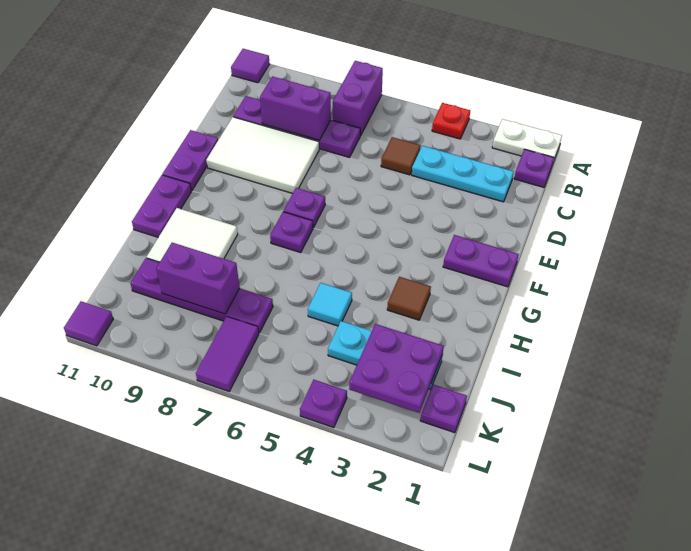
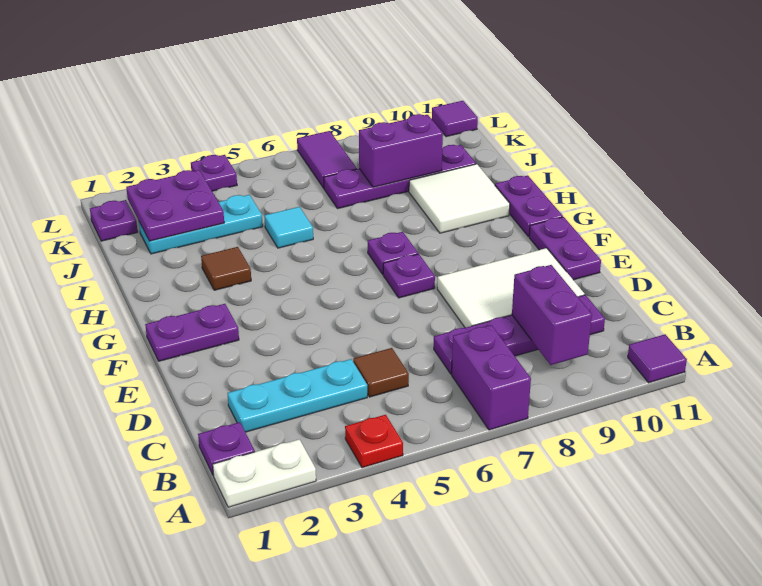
purple 1x2 brick [260,76,331,140] -> purple 1x2 brick turned to [512,265,592,365]

